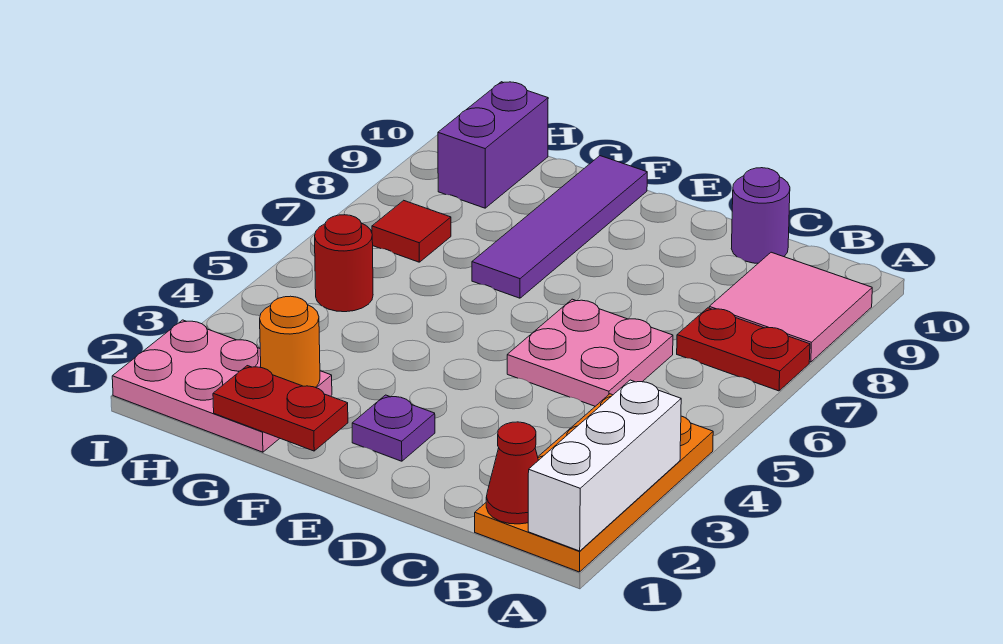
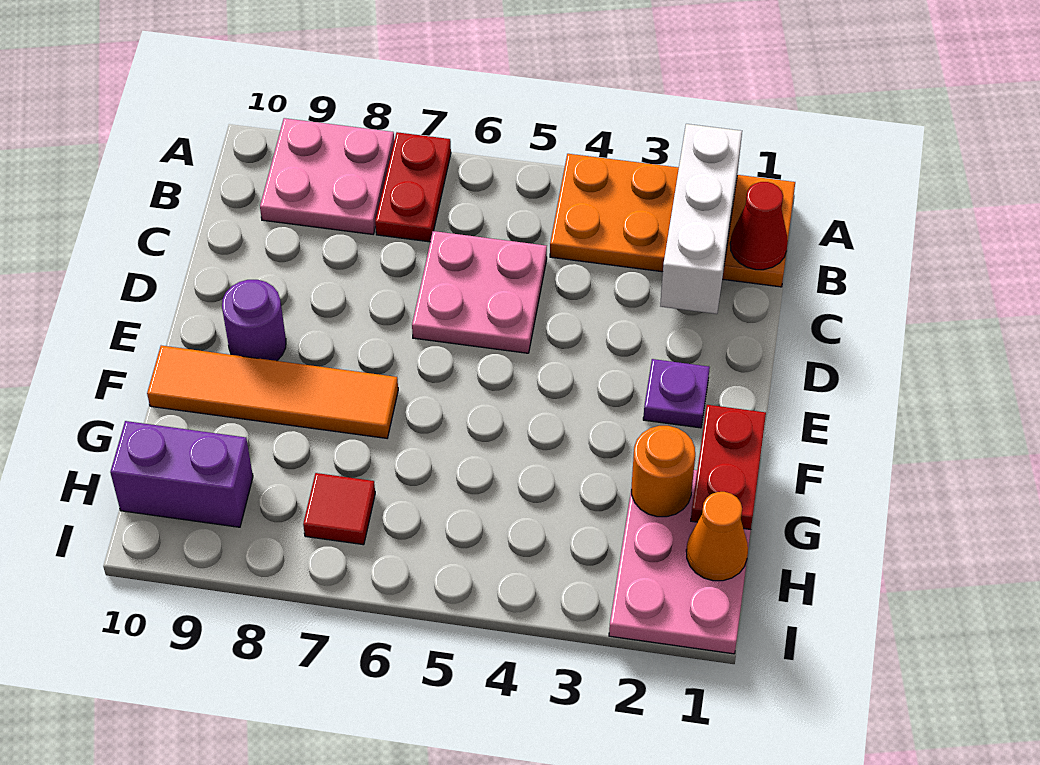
white 1x3 brick [528,380,681,551] -> white 1x3 brick turned to [660,124,742,314]
pink 2x2 tile [709,252,872,362] -> pink 2x2 plate [260,118,394,234]
purple 1x1 round brick [731,168,790,263] -> purple 1x1 round brick moved to [222,280,286,361]
purple 1x4 tile [472,156,647,298] -> orange 1x4 tile [147,346,398,438]
none -> orange 1x1 cone [686,492,748,581]
red 1x1 round brick [315,215,373,312] -> none

